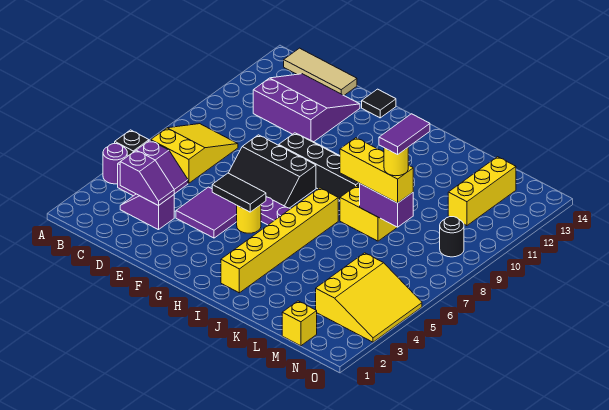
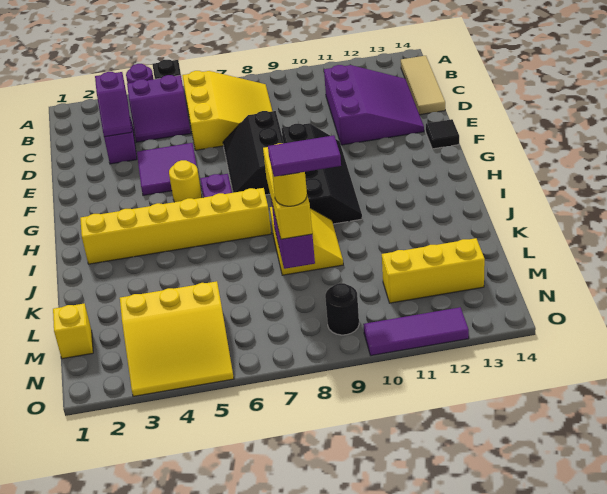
yellow 2x3 slope [151,124,238,183] -> yellow 3x3 slope [182,71,272,150]
black 1x2 tile [212,173,266,212] -> none
none -> purple 1x3 tile [363,307,469,356]

